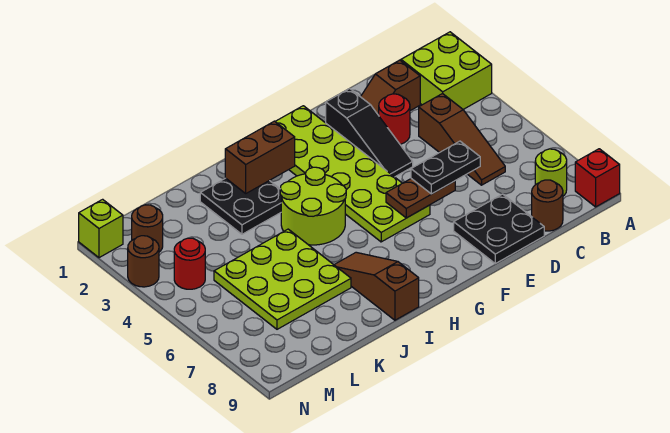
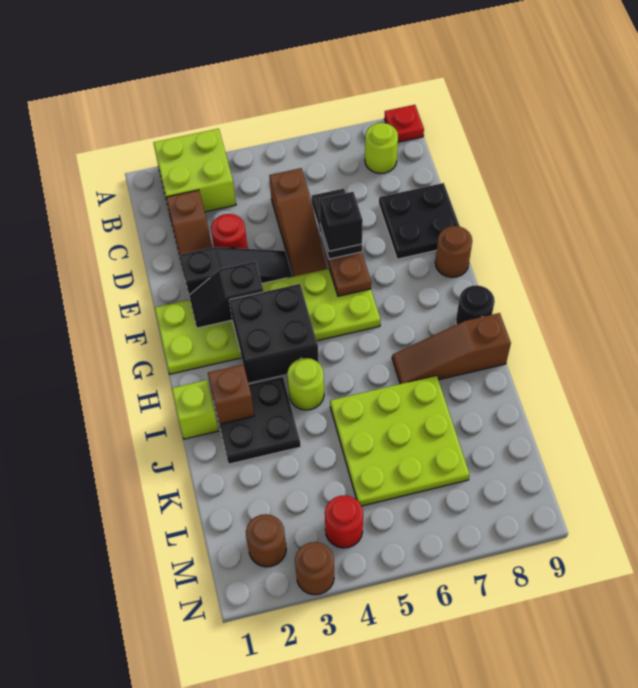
red 1x1 brick [575,149,620,207] -> red 1x1 plate [384,105,424,142]
brown 1x3 slope [419,93,505,185] -> brown 1x3 slope turned to [269,168,327,276]
brown 1x1 round brick [532,180,563,231] -> brown 1x1 round brick moved to [435,226,472,277]
none -> black 1x1 brick [320,192,363,251]
none -> black 1x2 slope [189,261,264,328]
none -> black 2x2 brick [229,284,319,383]
brown 1x2 brick [225,121,295,193] -> brown 1x1 brick [208,364,254,424]
lime 2x2 round brick [280,167,346,245] -> lime 1x1 round brick [287,358,324,410]
none -> black 1x1 round brick [456,285,495,325]
lime 1x1 brick [79,199,123,258] -> lime 1x1 brick moved to [172,380,219,439]

